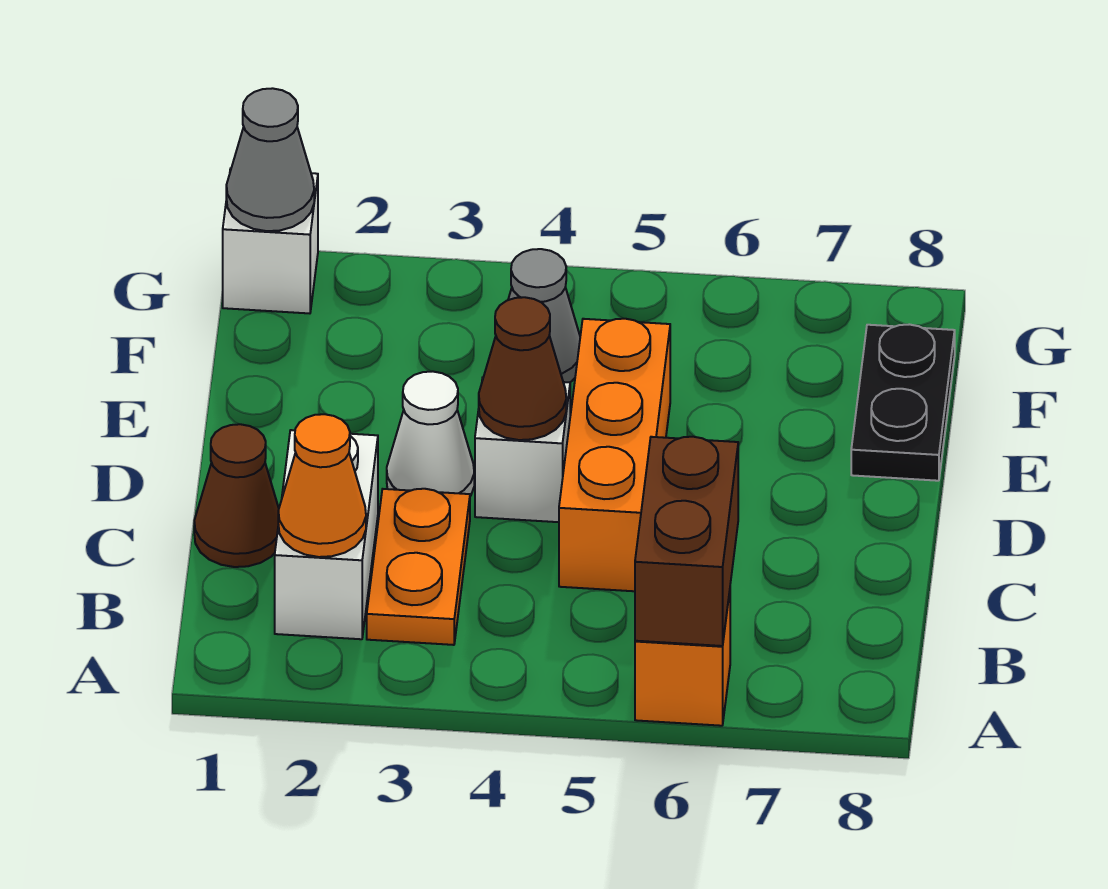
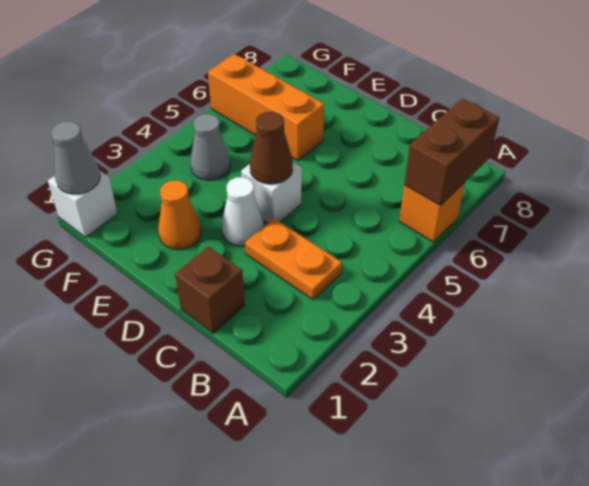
brown 1x2 brick [635,437,738,646] -> brown 1x2 brick turned to [404,99,499,206]
white 1x2 brick [275,430,378,639] -> none
orange 1x1 cone [278,414,366,557] -> orange 1x1 cone moved to [158,181,201,250]
brown 1x1 cone [194,424,279,567] -> brown 1x1 brick [175,247,245,333]
orange 1x3 brick [559,319,670,591] -> orange 1x3 brick moved to [208,54,324,161]
black 1x2 plate [851,324,955,481] -> none

